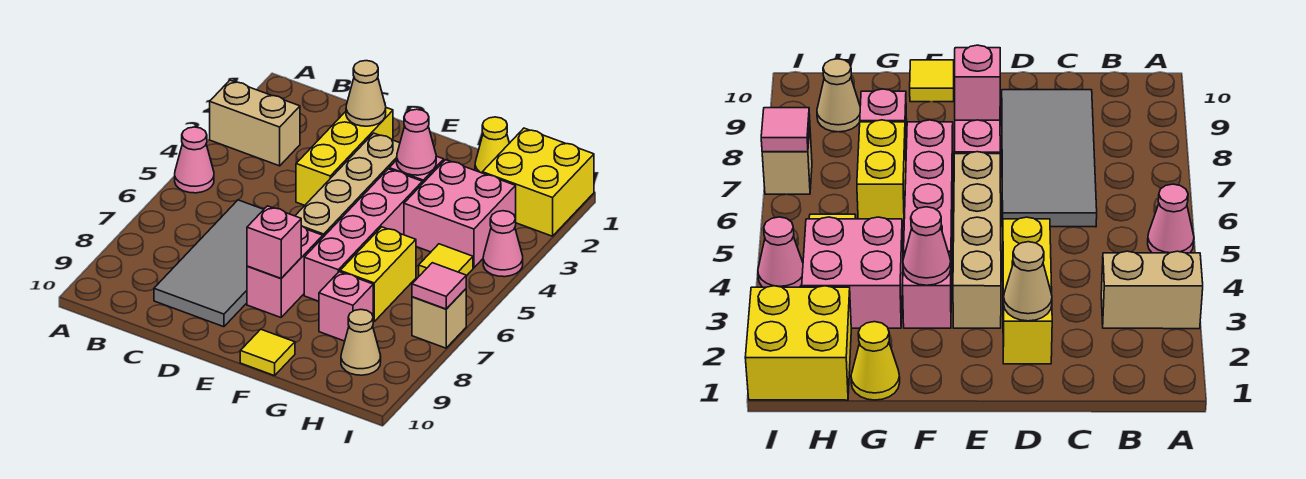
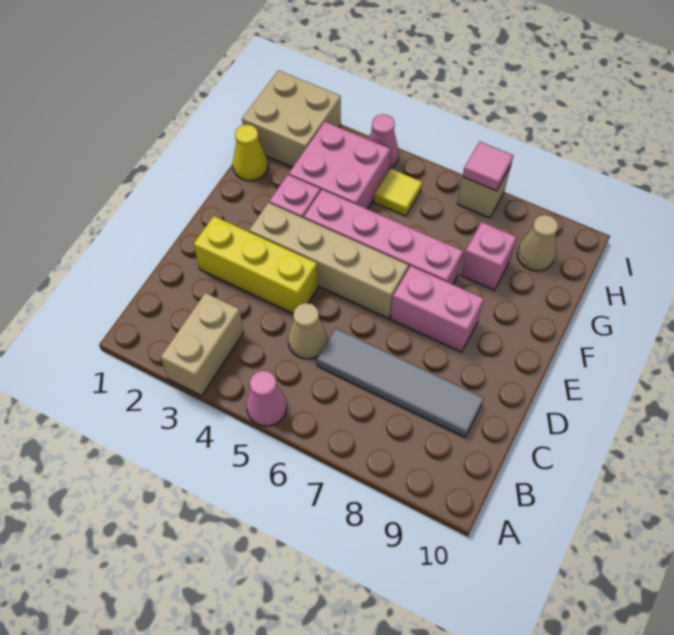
grey 2x4 tile [154,200,264,327] -> grey 1x4 tile [317,328,484,437]
tan 1x1 cone [346,61,386,126] -> tan 1x1 cone moved to [288,303,327,359]
pink 1x1 brick [247,206,301,278] -> none
pink 1x1 cone [397,109,436,175] -> none
yellow 1x1 tile [240,329,295,376] -> none
yellow 1x2 brick [340,227,416,322] -> none
yellow 2x2 brick [482,128,594,236] -> tan 2x2 brick [242,70,341,167]

